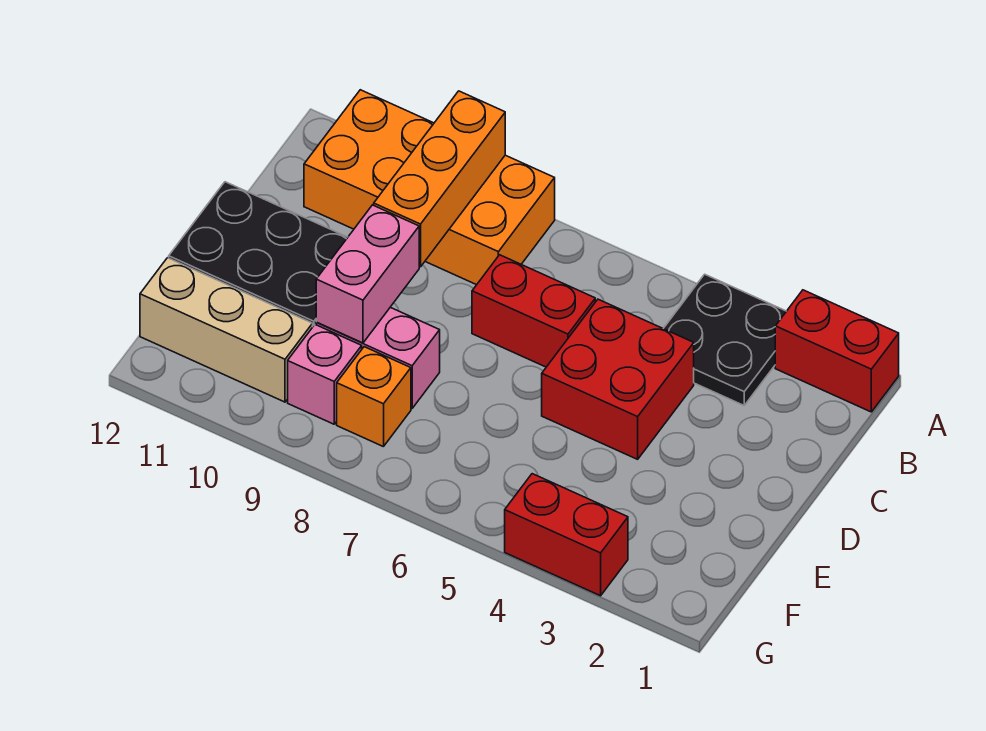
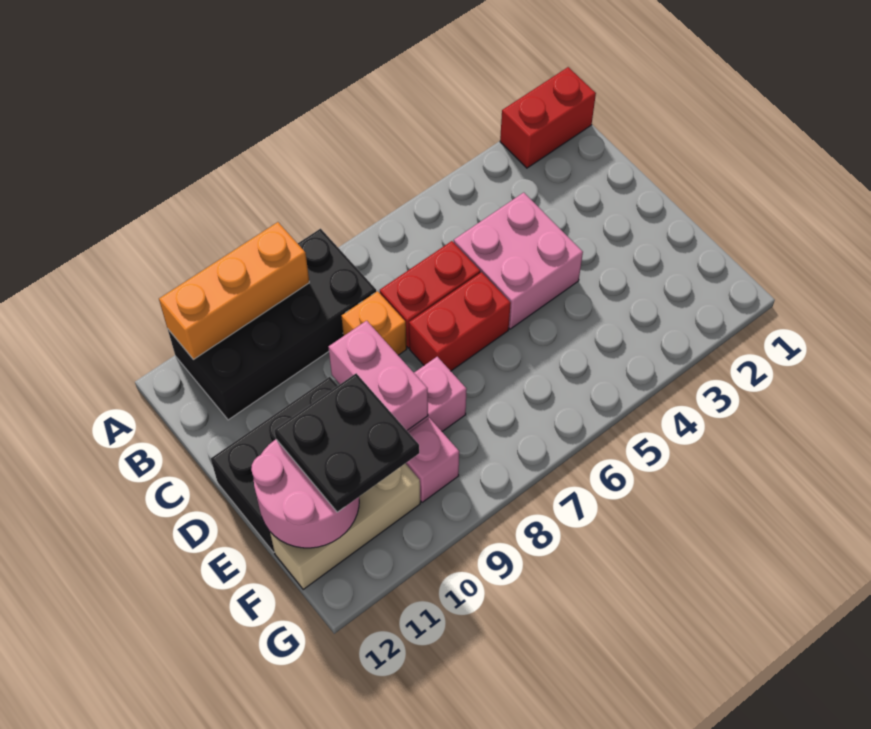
black 2x2 plate [663,274,786,405] -> black 2x2 plate moved to [274,373,419,512]
orange 2x4 brick [304,90,555,285] -> black 2x4 brick [168,229,376,420]
orange 1x3 brick [374,91,505,267] -> orange 1x3 brick turned to [159,222,309,359]
red 2x2 brick [542,299,694,459] -> pink 2x2 brick [454,193,583,329]
none -> pink 2x2 round brick [251,439,359,548]
orange 1x1 brick [337,347,411,447] -> orange 1x1 brick moved to [341,291,407,355]
red 1x2 brick [505,474,628,596] -> red 1x2 brick moved to [409,272,511,371]

